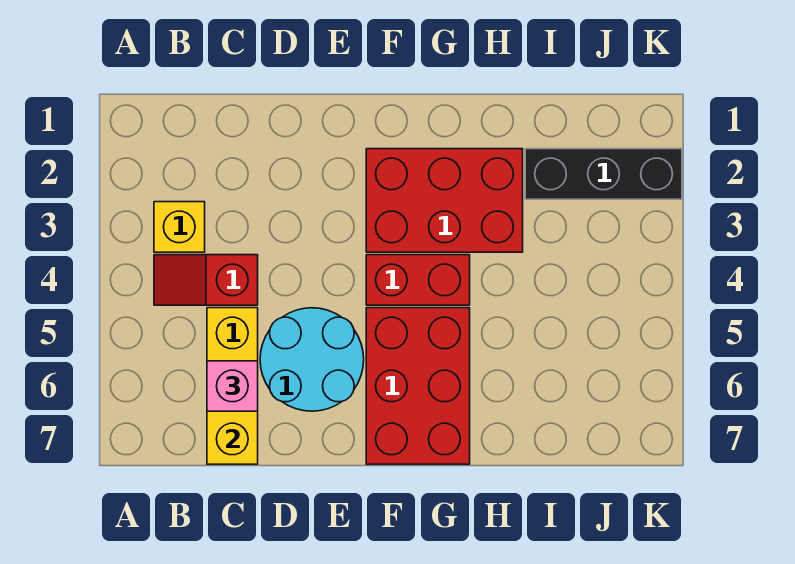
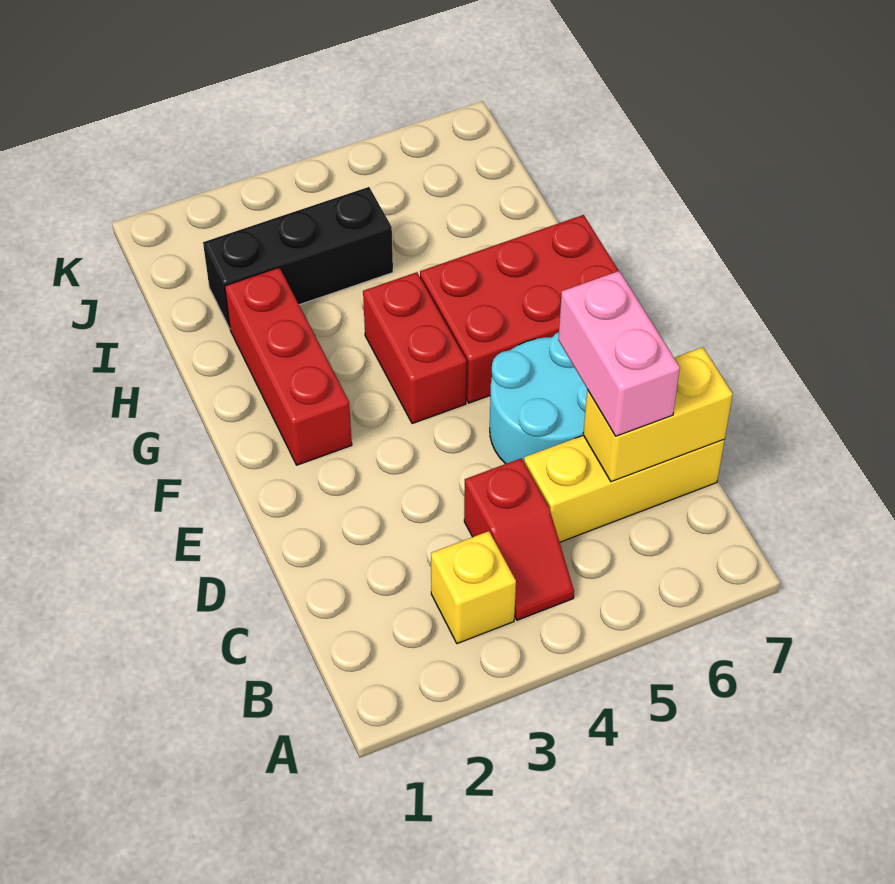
pink 1x1 brick [207,361,258,411] -> pink 1x2 brick [558,271,680,436]
red 2x3 brick [366,149,523,252] -> red 1x3 brick [225,267,352,465]
black 1x3 brick [525,149,682,199] -> black 1x3 brick turned to [203,187,393,329]

